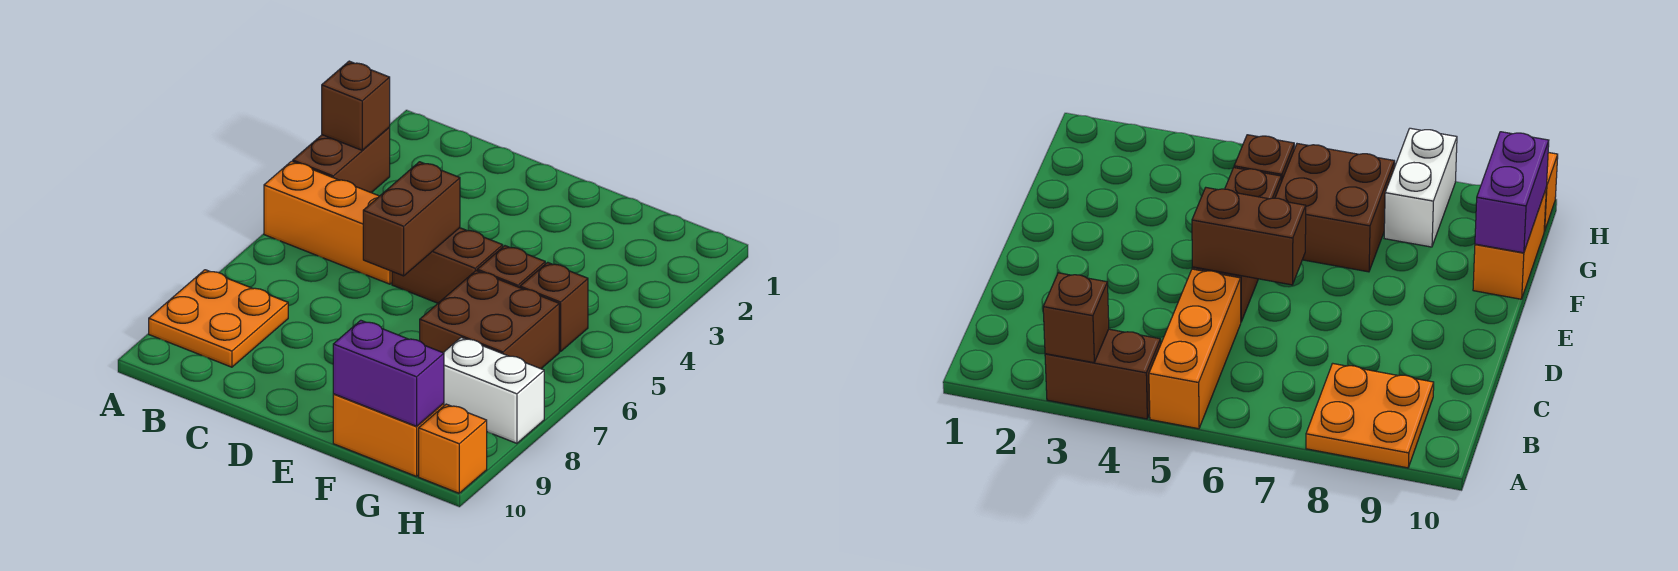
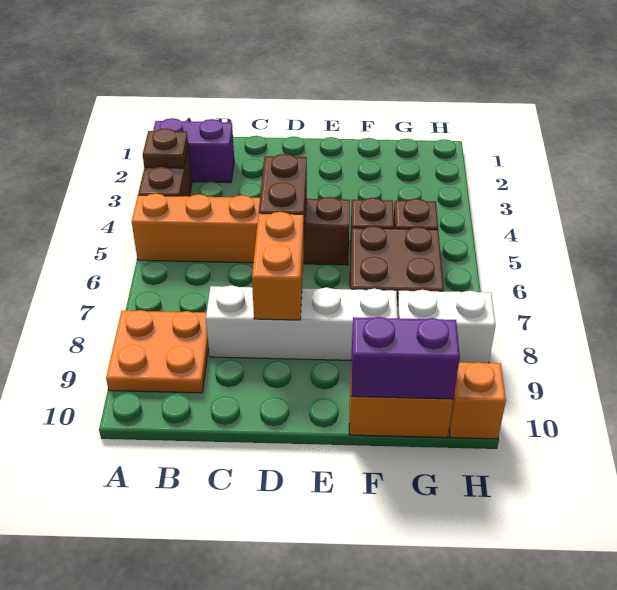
none -> purple 1x2 brick [153,118,234,183]
brown 1x1 brick [322,61,390,150] -> brown 1x1 plate [143,128,188,168]
none -> white 1x4 brick [206,285,398,360]
none -> orange 1x2 brick [252,212,304,320]

